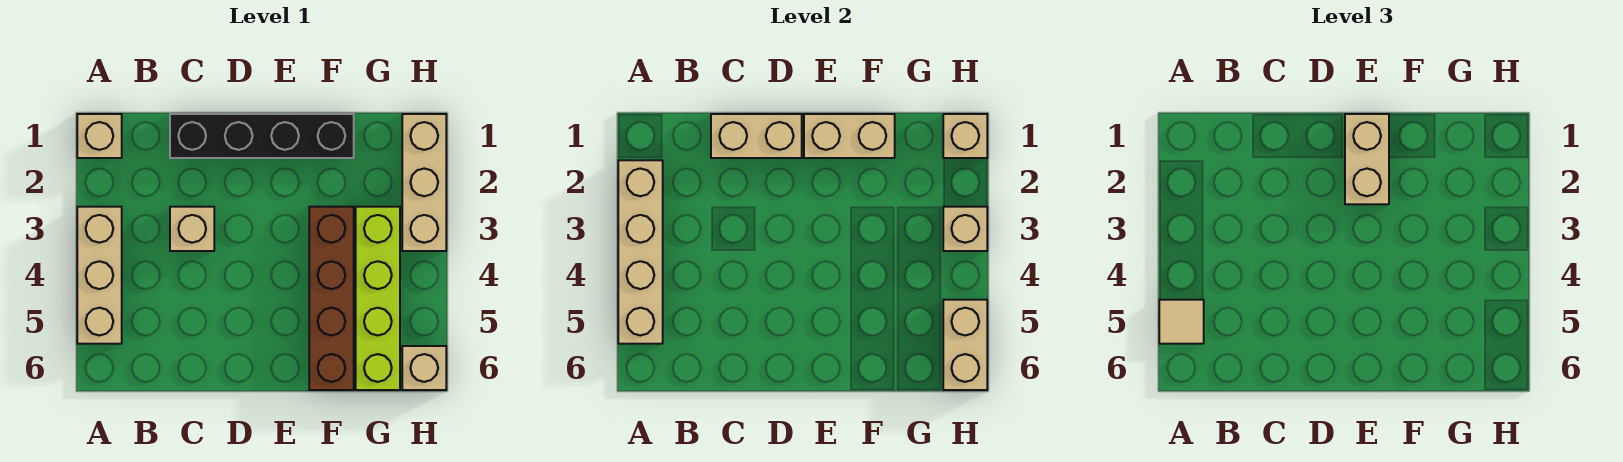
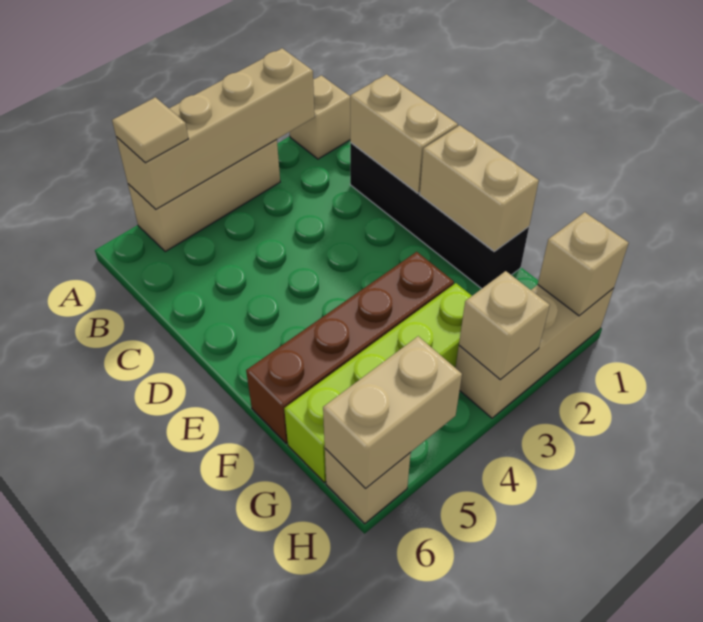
tan 1x1 brick [170,207,214,251] -> none
tan 1x2 brick [1345,114,1389,204] -> none

